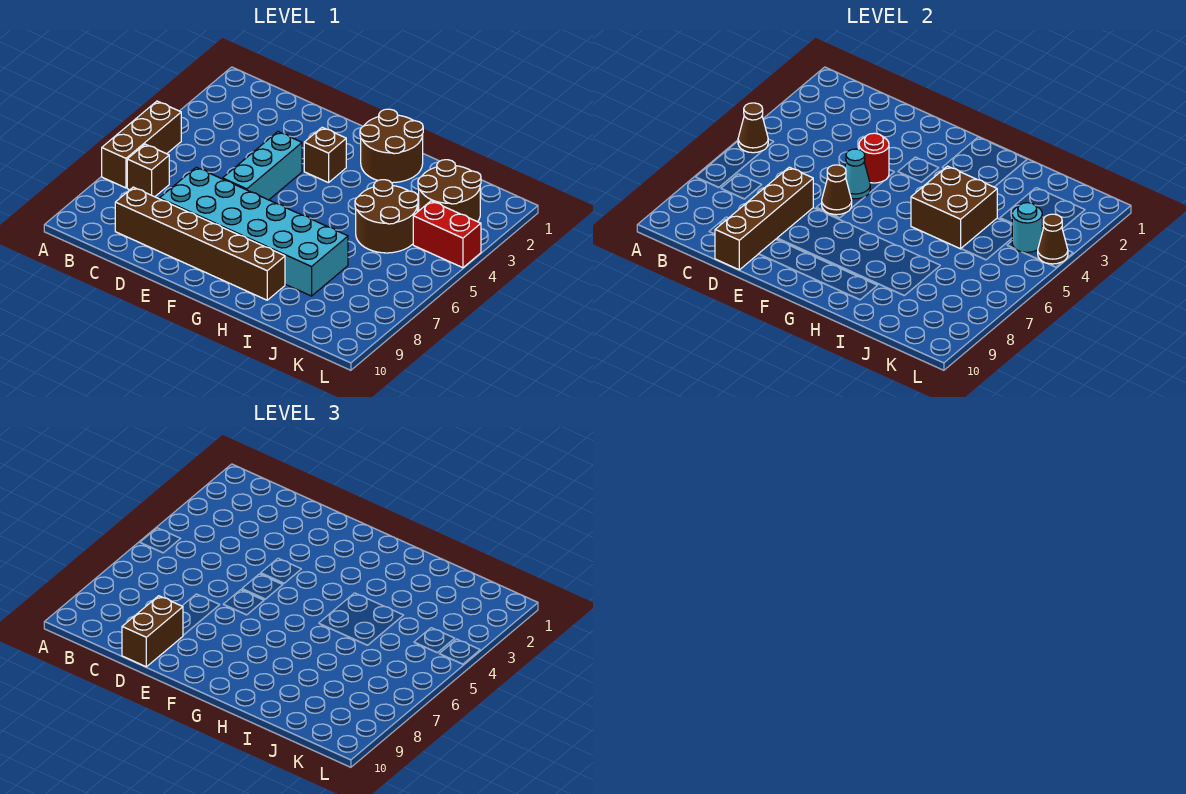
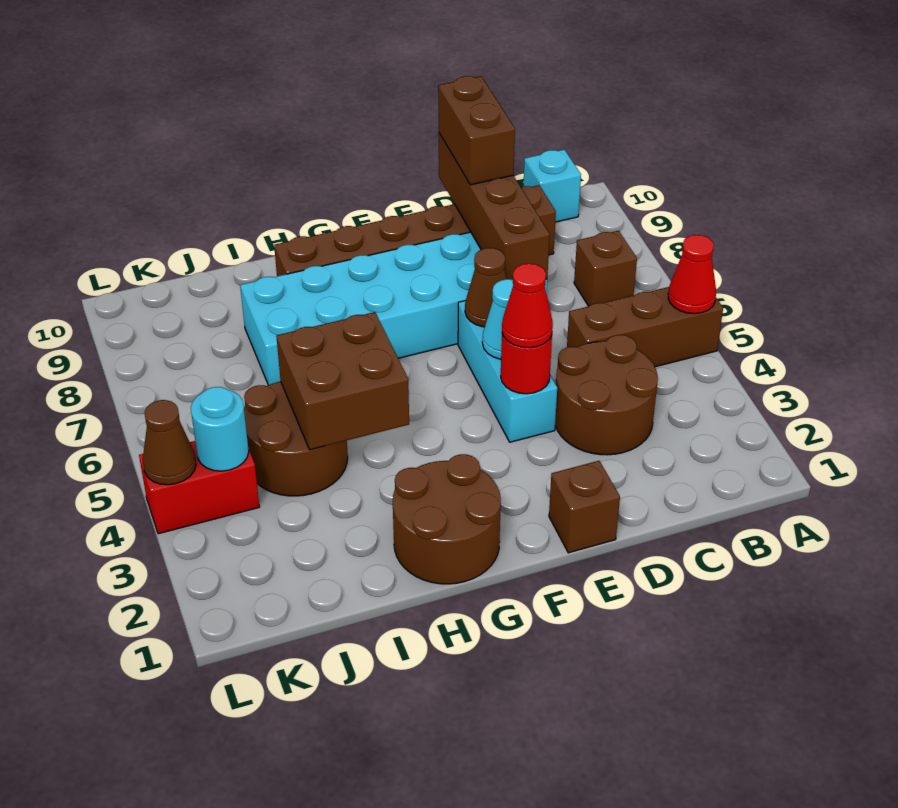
brown 1x3 brick [102,101,181,188] -> brown 1x3 brick turned to [567,287,723,367]
brown 1x1 cone [738,103,768,153] -> red 1x1 cone [668,235,716,314]
none -> cyan 1x1 brick [524,150,581,222]
none -> red 1x1 cone [502,264,553,348]
brown 1x1 brick [304,127,346,183] -> brown 1x1 brick moved to [549,461,620,553]
brown 2x2 round brick [418,160,481,222] -> brown 2x2 round brick moved to [555,335,658,455]

